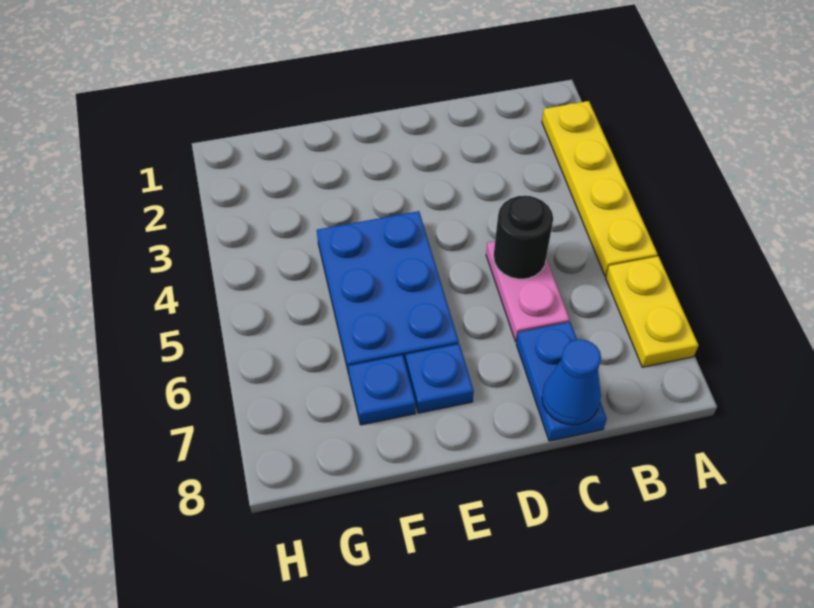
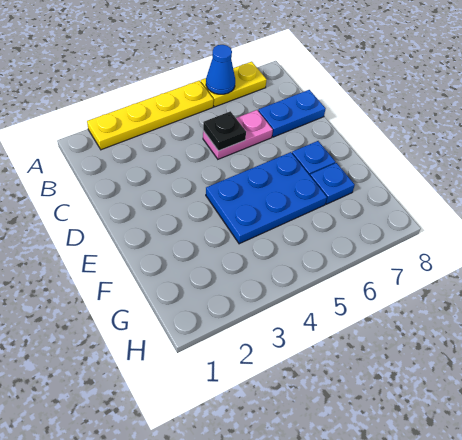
black 1x1 round brick [494,196,553,279] -> black 1x1 plate [203,111,246,151]
blue 1x1 cone [542,339,601,425] -> blue 1x1 cone moved to [206,45,235,94]

